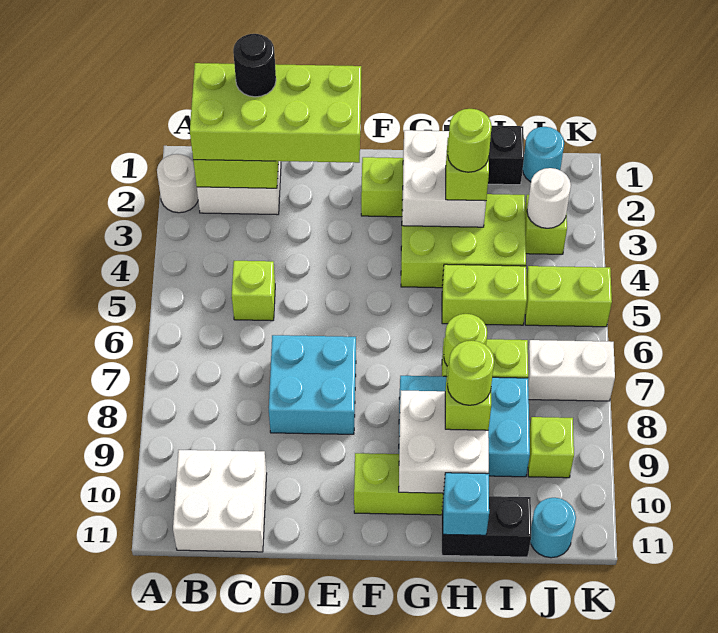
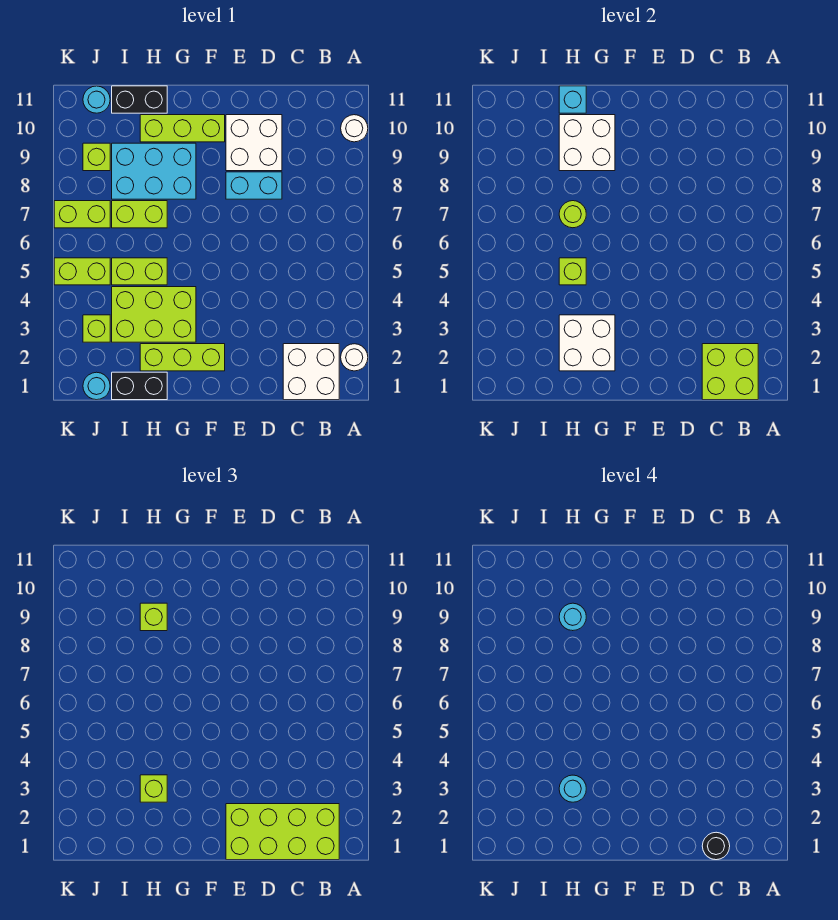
white 2x2 brick [173,450,267,552] -> white 2x2 brick moved to [226,115,282,171]
lime 1x1 brick [232,261,275,321] -> lime 1x1 brick moved to [559,258,586,285]
cyan 2x2 brick [269,335,356,434] -> cyan 1x2 brick [226,172,282,199]
lime 1x1 round brick [448,109,492,172] -> cyan 1x1 round brick [559,775,586,802]
lime 1x1 round brick [447,341,494,405] -> cyan 1x1 round brick [559,603,586,631]
white 1x1 round brick [527,168,571,228] -> white 1x1 round brick moved to [341,115,368,142]
white 1x2 brick [528,340,615,401] -> lime 1x2 brick [54,201,110,228]

